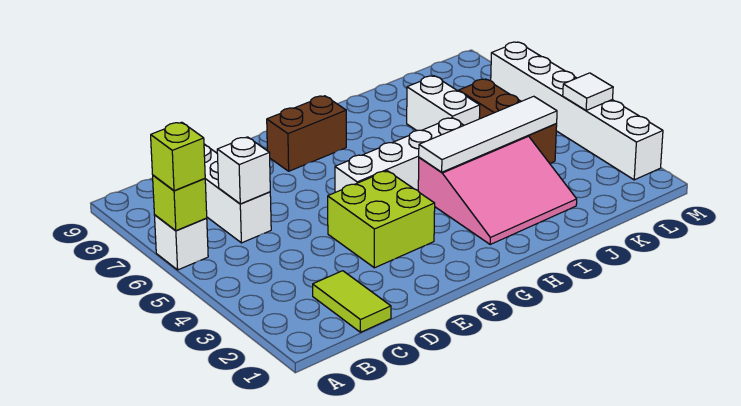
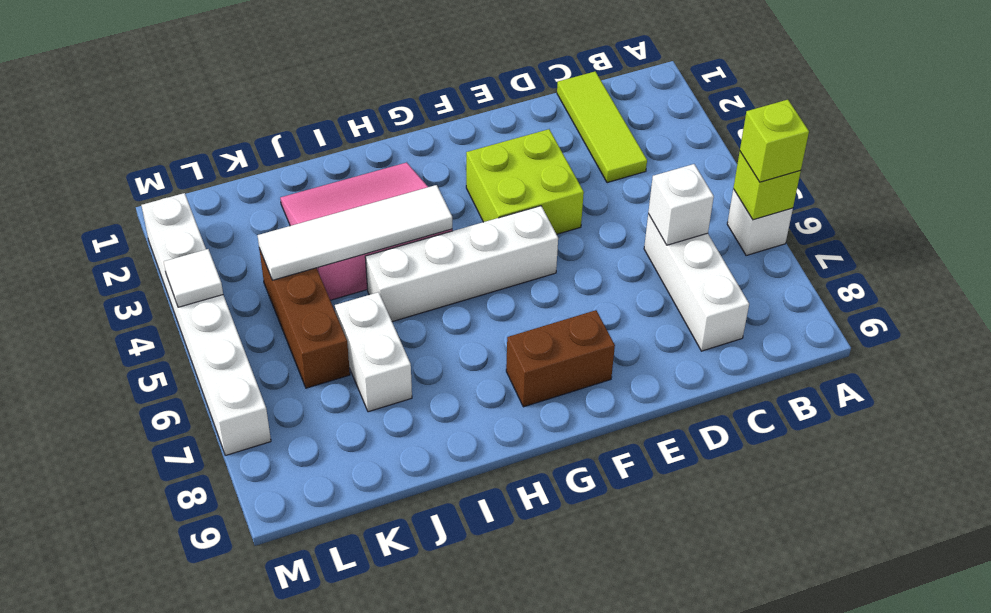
lime 1x2 tile [313,271,391,332] -> lime 1x3 tile [557,72,647,183]

